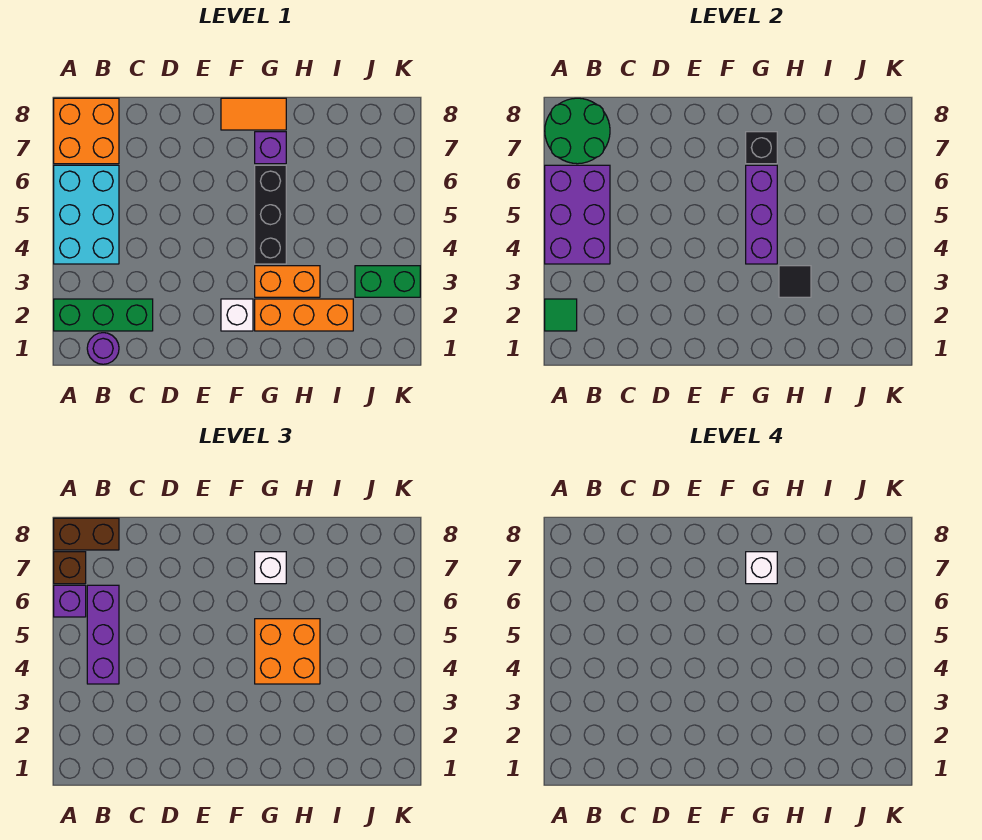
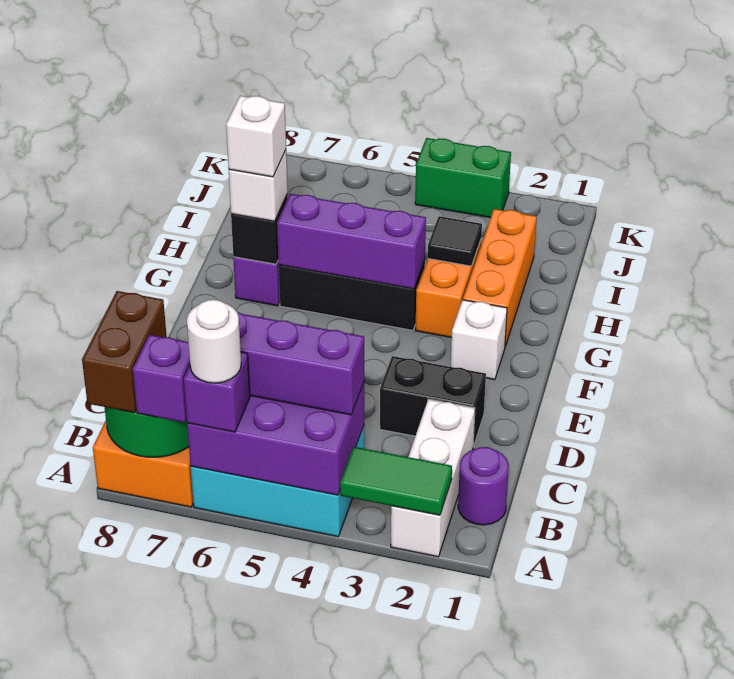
green 1x3 brick [54,299,153,331] -> white 1x3 brick [391,399,475,557]
green 1x1 tile [545,299,577,331] -> green 1x2 tile [340,447,452,515]
none -> white 1x1 round brick [187,300,241,383]
brown 1x1 brick [54,552,86,584] -> purple 1x1 brick [133,335,190,422]
none -> black 1x2 brick [380,356,486,447]
orange 1x2 tile [221,98,286,130] -> none
orange 2x2 brick [255,619,320,684] -> none
green 1x2 brick [355,266,420,297] -> green 1x2 brick turned to [415,138,511,218]

